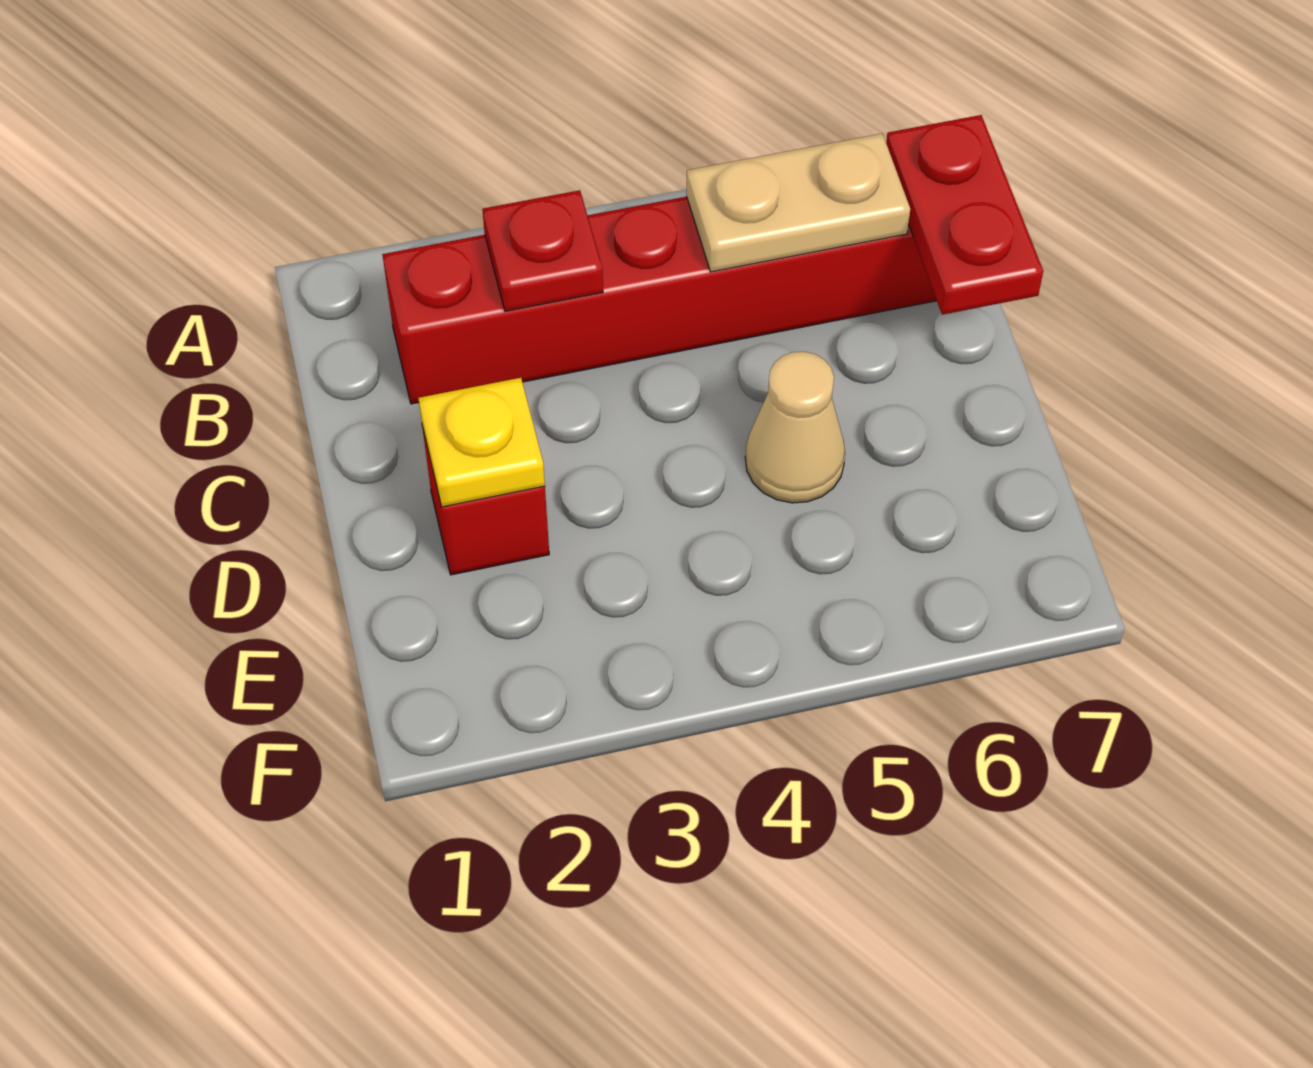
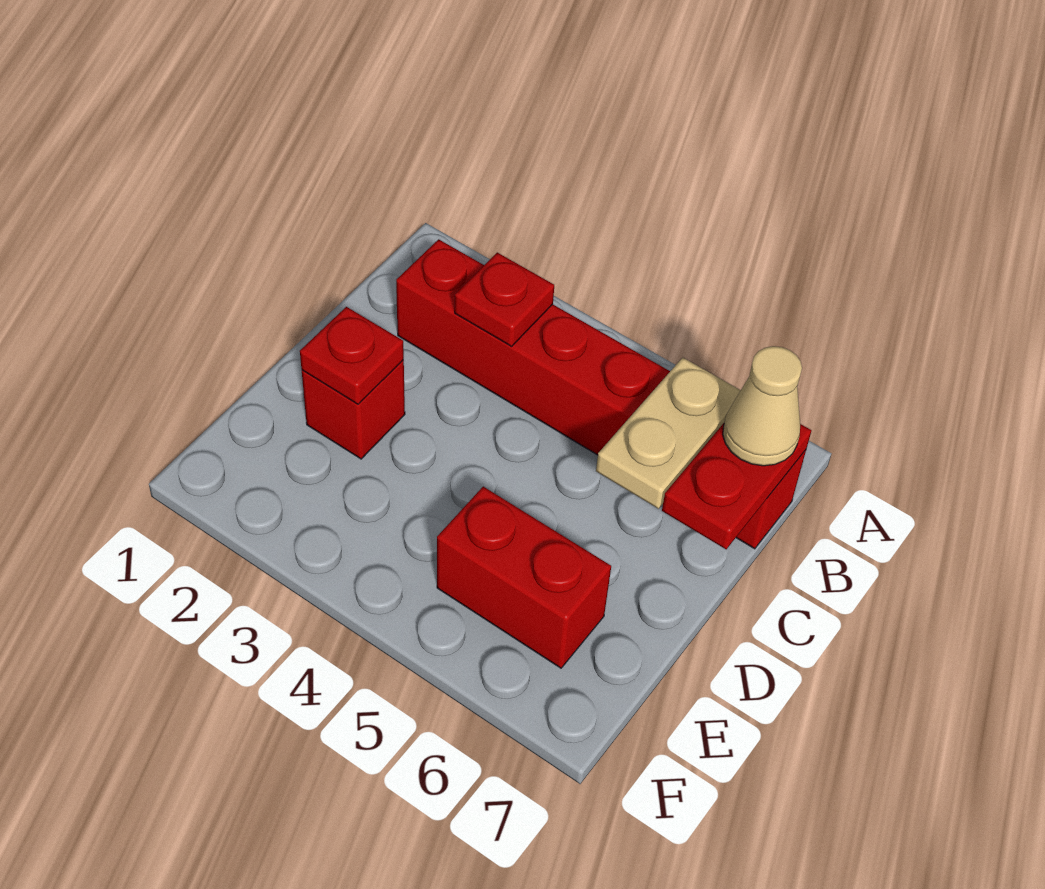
tan 1x2 plate [686,134,910,272] -> tan 1x2 plate turned to [596,358,741,509]
yellow 1x1 plate [418,378,545,507] -> red 1x1 plate [300,307,404,404]
tan 1x1 cone [745,352,845,503] -> tan 1x1 cone moved to [723,346,802,466]
none -> red 1x2 brick [437,487,611,668]

